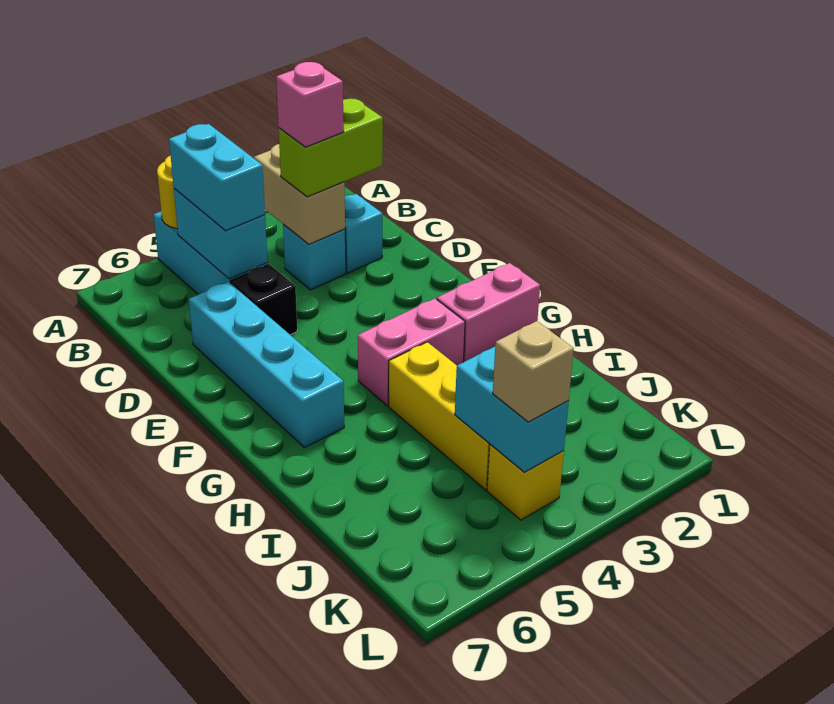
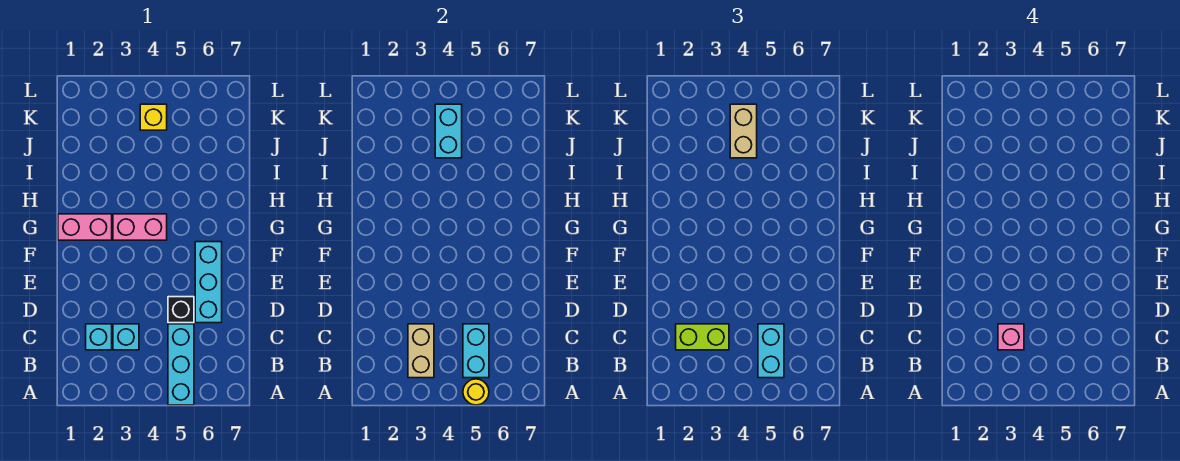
cyan 1x4 brick [189,282,344,448] -> cyan 1x3 brick [195,242,222,323]
yellow 1x3 brick [389,342,490,490] -> none
tan 1x1 brick [493,321,574,422] -> tan 1x2 brick [730,104,757,158]

